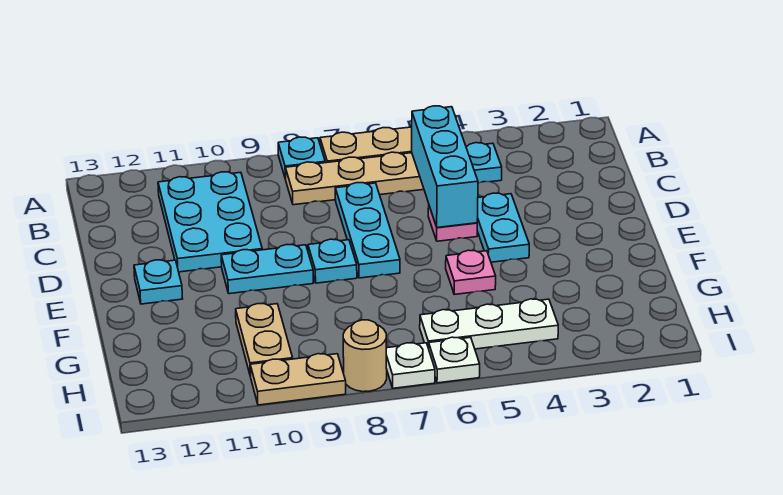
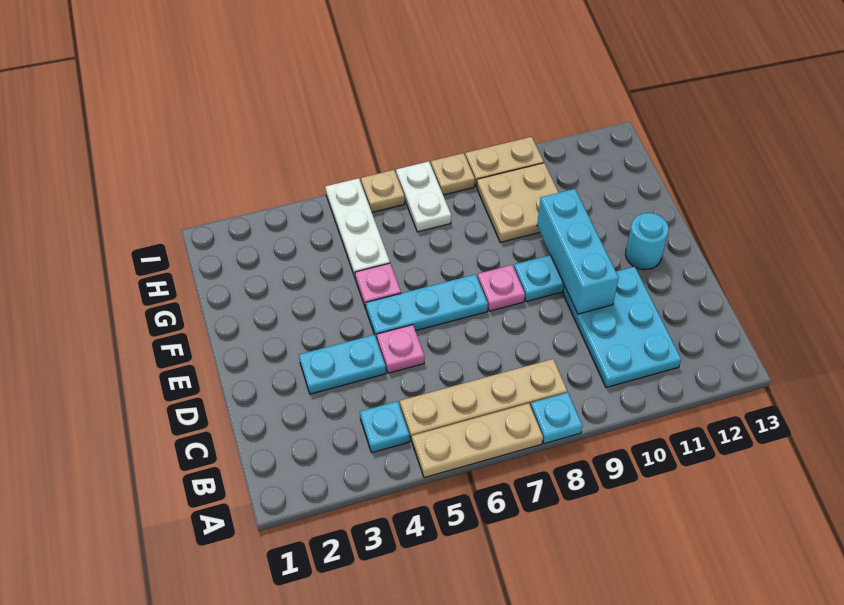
cyan 1x3 brick [412,106,478,228] -> cyan 1x3 brick moved to [537,189,619,314]
cyan 1x3 plate [335,183,400,278] -> cyan 1x3 plate turned to [366,274,488,340]
cyan 1x2 plate [477,193,529,262] -> cyan 1x2 plate turned to [299,335,386,394]
cyan 1x1 plate [308,239,357,283] -> pink 1x1 plate [477,265,525,311]
cyan 1x1 plate [134,260,183,304] -> cyan 1x1 round brick [625,213,669,270]
tan 1x2 plate [236,304,293,376] -> tan 2x2 plate [477,163,559,242]
white 1x3 plate [420,299,558,349] -> white 1x3 plate turned to [325,178,390,279]
white 1x1 plate [429,337,480,383] -> tan 1x1 plate [361,170,405,212]
white 1x1 plate [386,343,435,388] -> white 1x2 plate [396,162,451,232]
tan 1x1 round brick [343,320,387,392] -> tan 1x1 plate [431,153,475,195]

